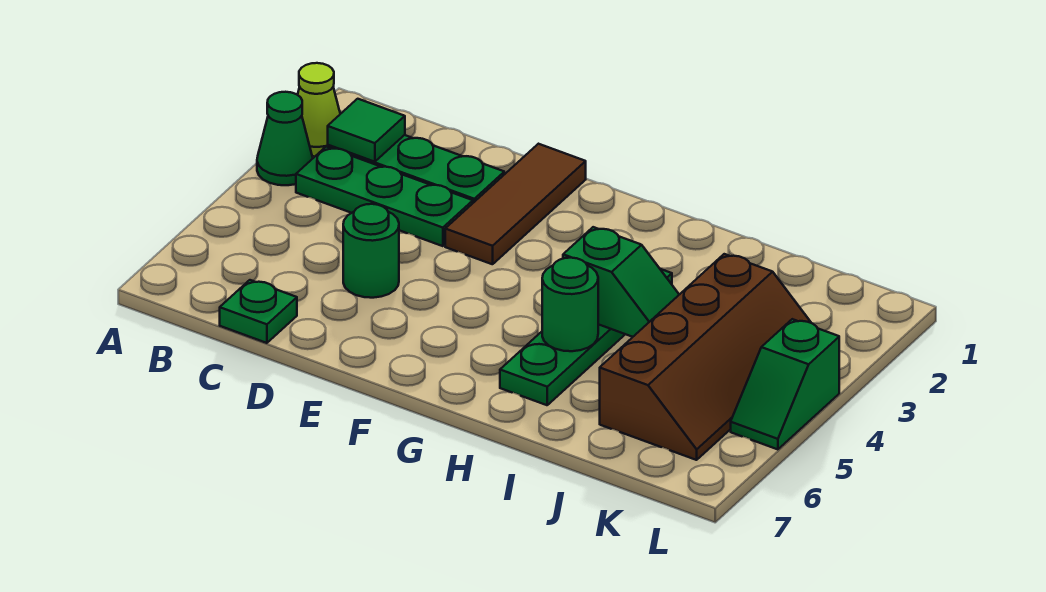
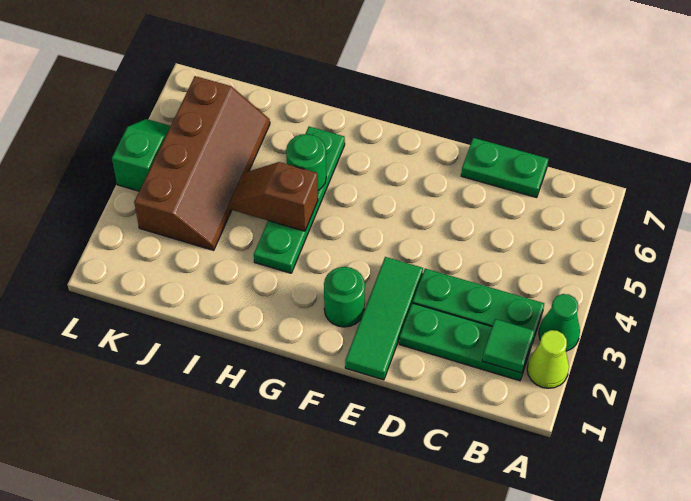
green 1x1 plate [220,280,297,343] -> green 1x2 plate [461,138,548,198]
green 1x1 round brick [343,204,399,298] -> green 1x1 round brick moved to [324,267,365,327]
brown 1x3 tile [445,144,586,264] -> green 1x3 tile [345,257,423,380]
green 1x2 slope [563,227,679,337] -> brown 1x2 slope [229,162,318,231]
brown 2x4 slope [600,254,811,460] -> brown 2x4 slope turned to [134,76,270,250]

